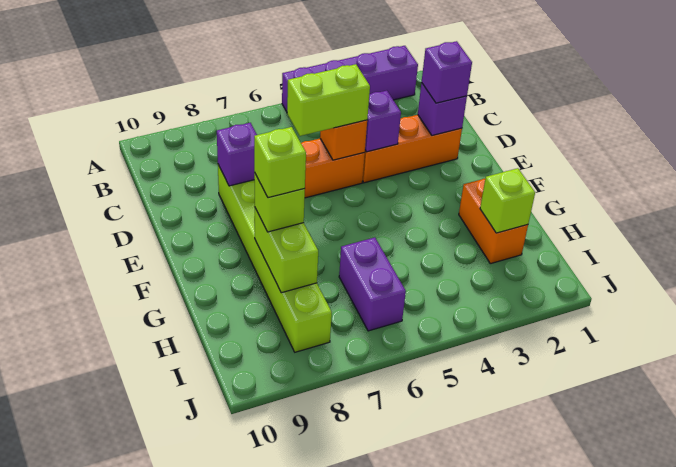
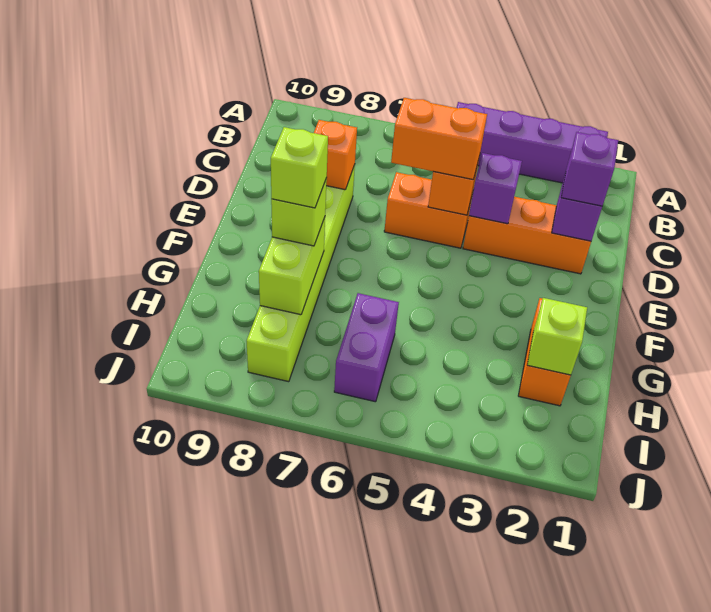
lime 1x2 brick [287,64,370,136] -> orange 1x2 brick [391,98,487,179]
purple 1x1 brick [217,123,257,186] -> orange 1x1 brick [314,120,357,190]

